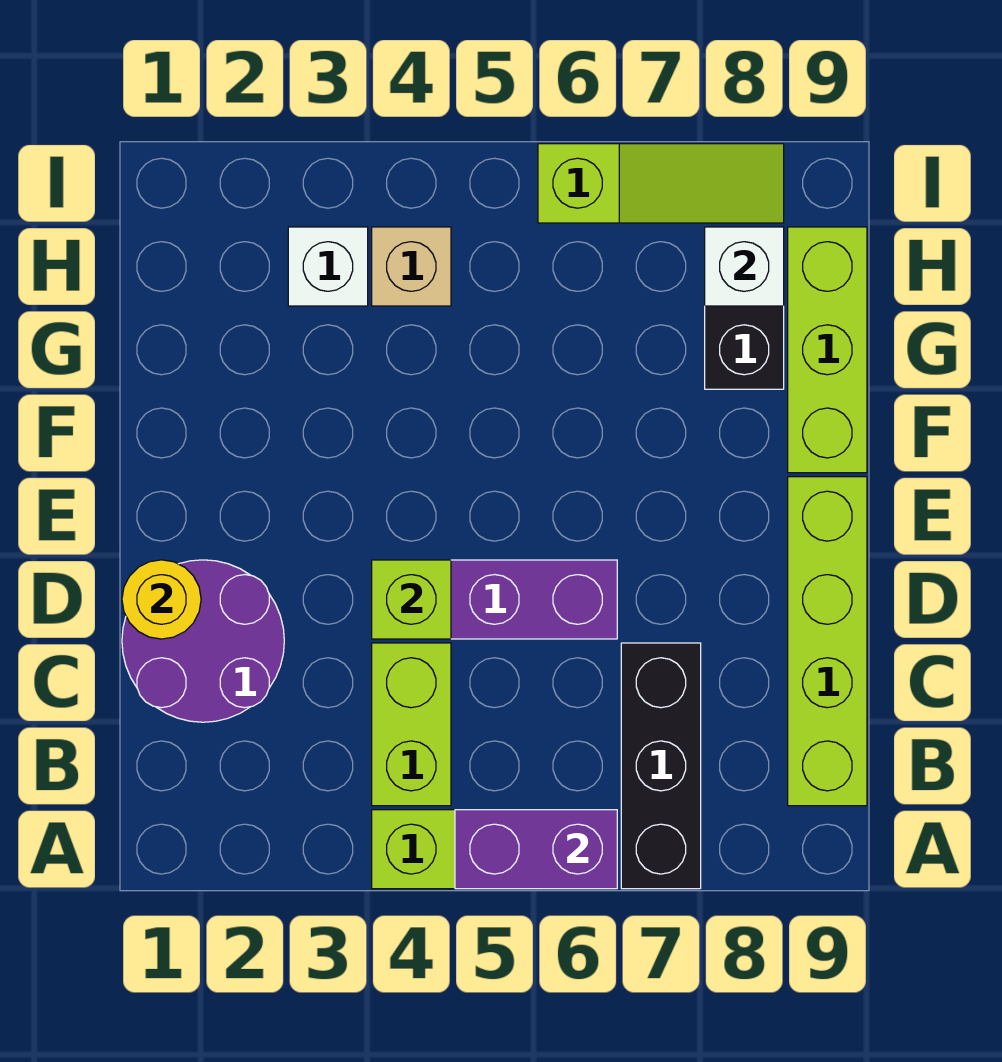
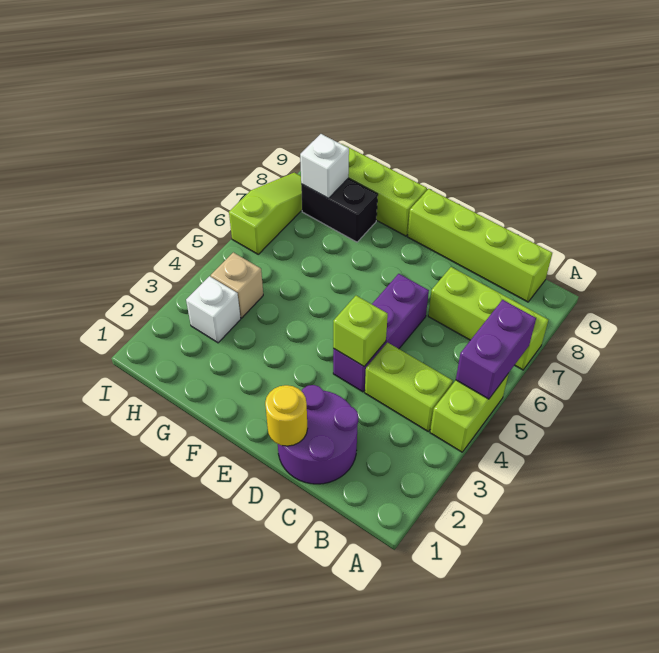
black 1x3 brick [621,643,701,889] -> lime 1x3 brick [428,267,548,370]

